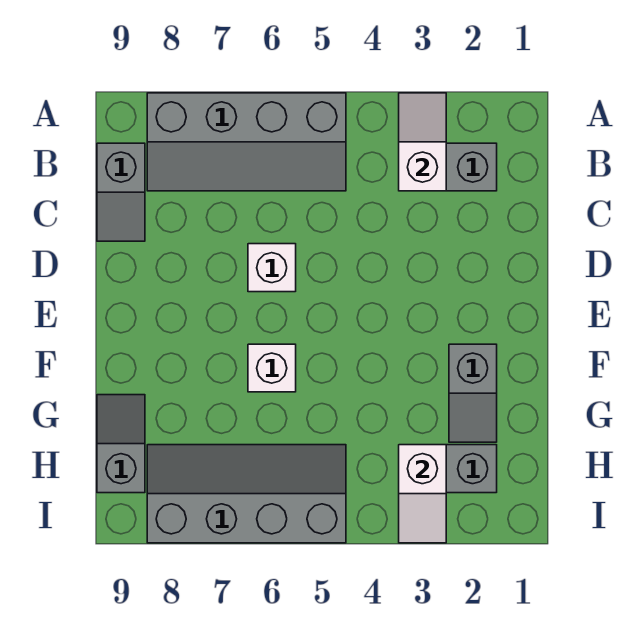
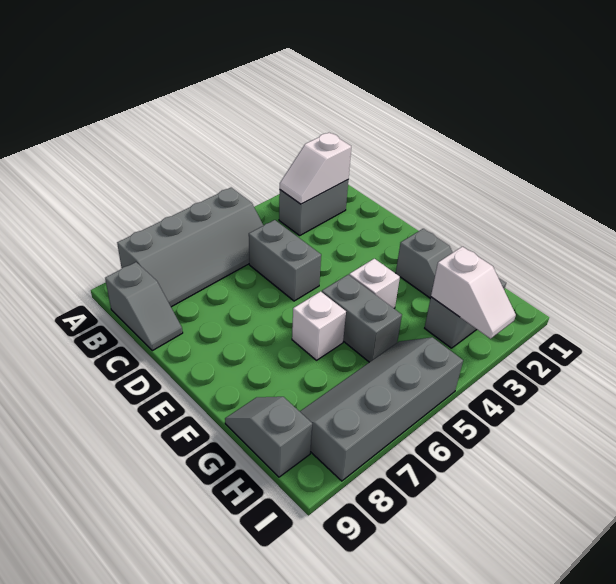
white 1x2 slope [399,93,446,191] -> white 1x2 slope turned to [280,133,351,204]
none -> grey 1x2 brick [249,220,321,301]
white 1x1 brick [248,244,296,292] -> white 1x1 brick moved to [349,259,400,308]
none -> grey 1x2 brick [322,275,402,362]

